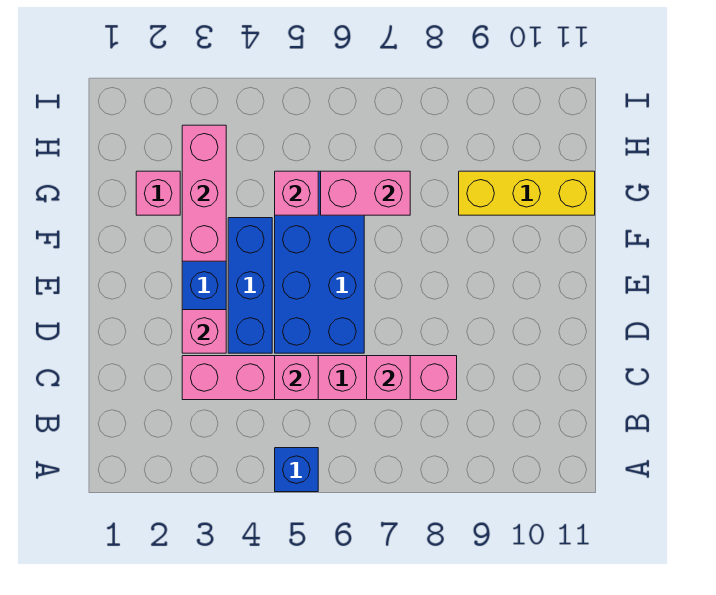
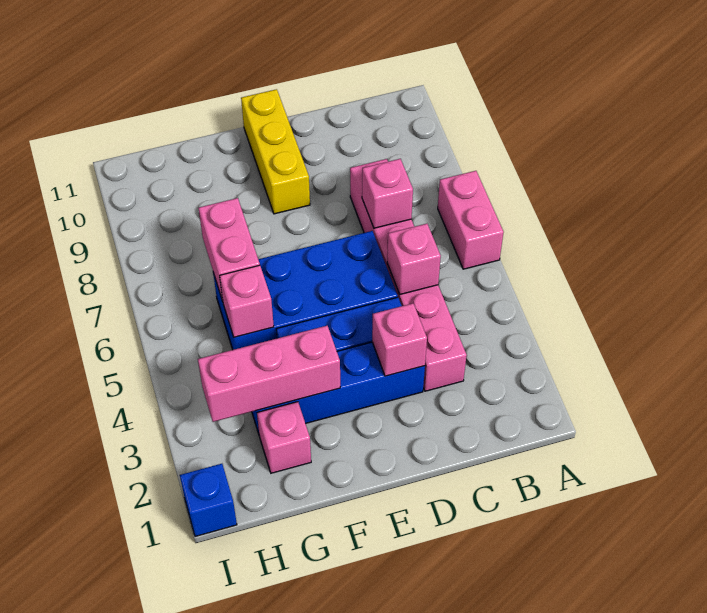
blue 1x1 brick [275,448,318,492] -> blue 1x1 brick moved to [180,464,237,536]
none -> pink 1x2 brick [438,171,504,269]
yellow 1x3 brick [459,171,595,215] -> yellow 1x3 brick moved to [241,89,310,214]

